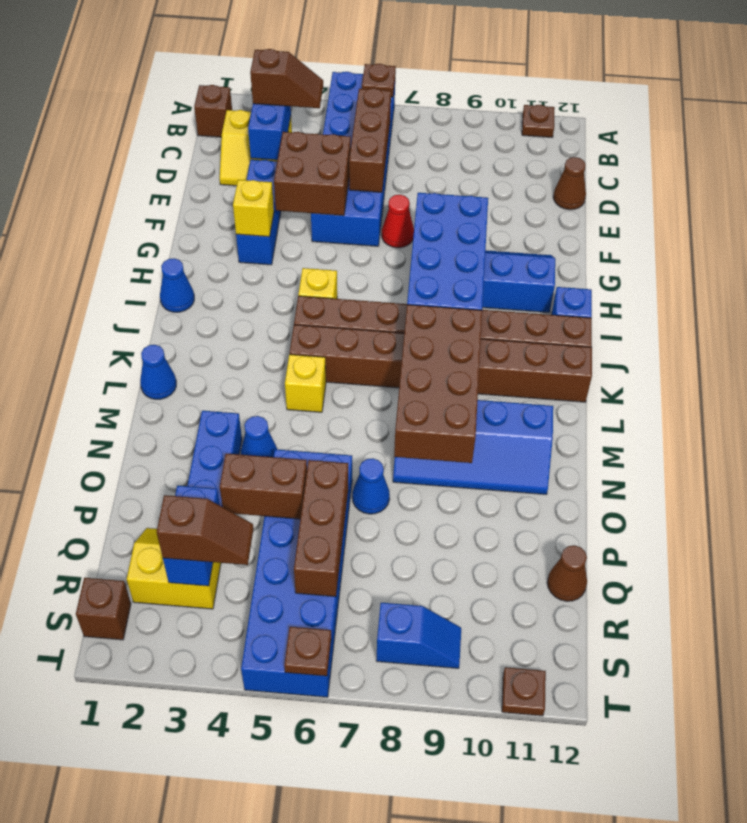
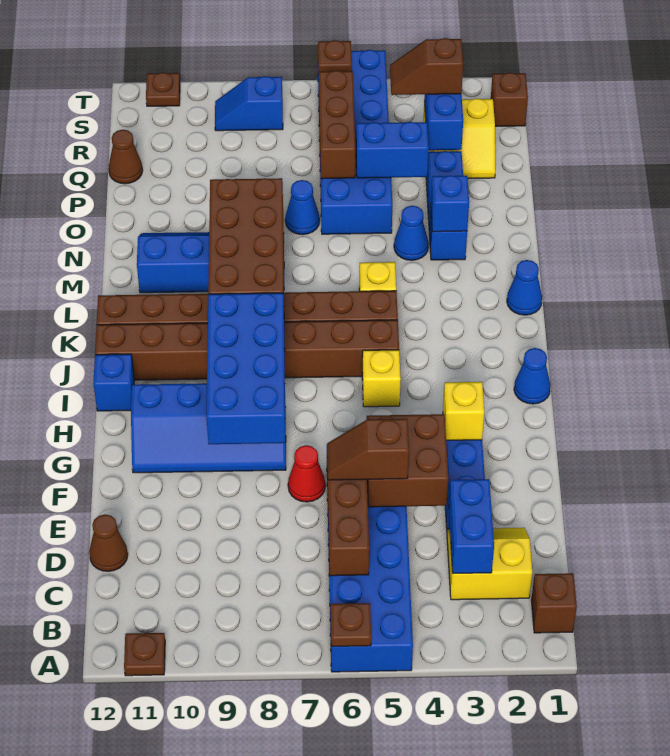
brown 1x2 slope [250,49,323,108] -> brown 1x2 slope moved to [327,419,409,480]
none -> blue 1x1 brick [431,176,469,232]
brown 1x2 brick [220,453,307,519] -> blue 1x2 brick [356,122,429,178]

